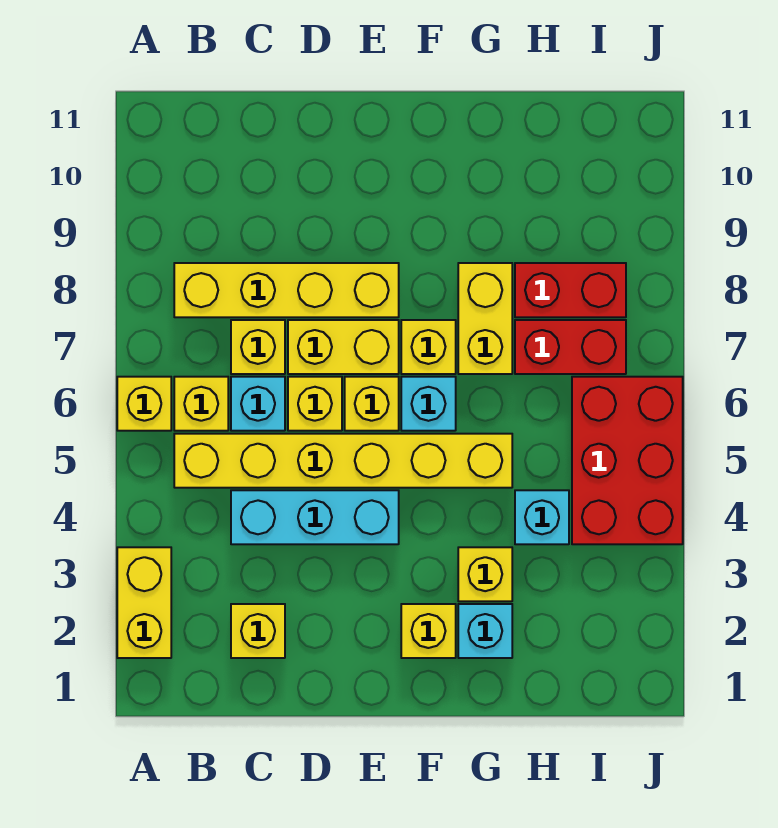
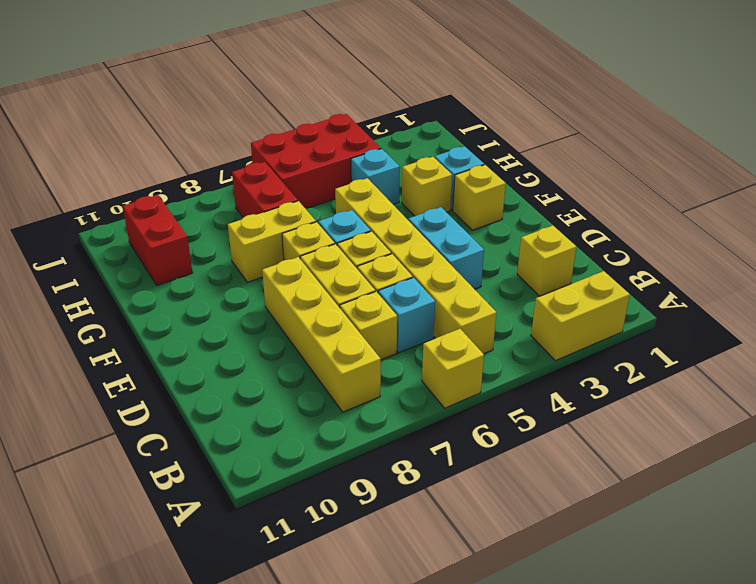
yellow 1x1 brick [174,377,228,431] -> none
cyan 1x3 brick [231,490,399,544] -> cyan 1x2 brick [408,207,484,289]
red 1x2 brick [515,263,626,317] -> red 1x2 brick moved to [123,195,193,285]

